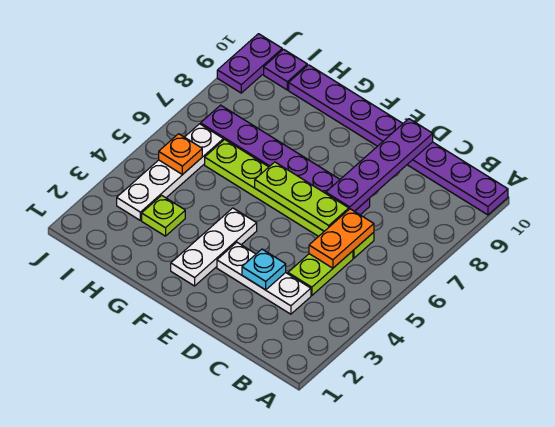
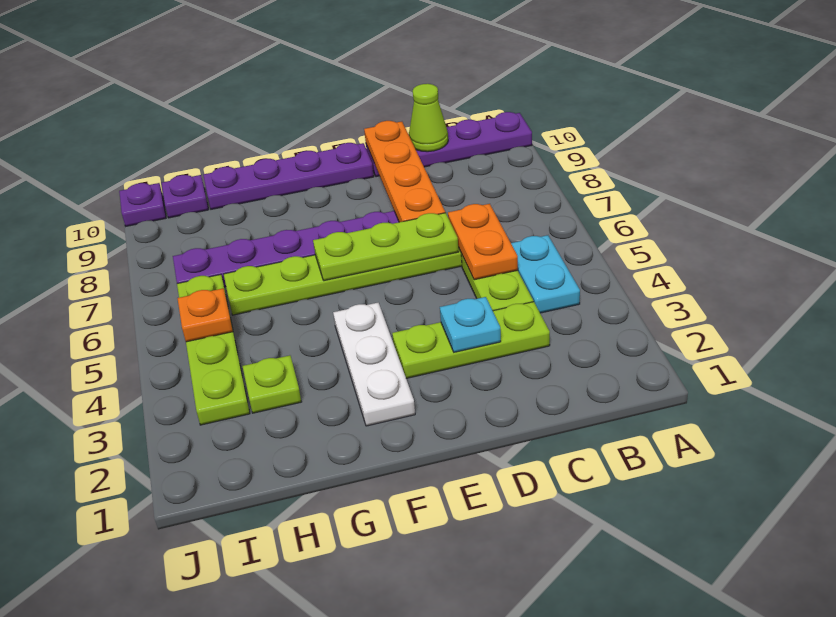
none -> cyan 1x2 plate [511,235,580,313]
white 1x3 plate [217,242,311,314] -> lime 1x3 plate [392,302,550,378]
none -> lime 1x1 cone [409,84,448,152]
purple 1x4 plate [326,119,433,211] -> orange 1x4 plate [364,121,445,222]
white 1x4 plate [117,124,223,220] -> lime 1x4 plate [177,275,250,425]
purple 1x2 plate [217,34,282,93] -> purple 1x1 plate [119,183,166,226]

